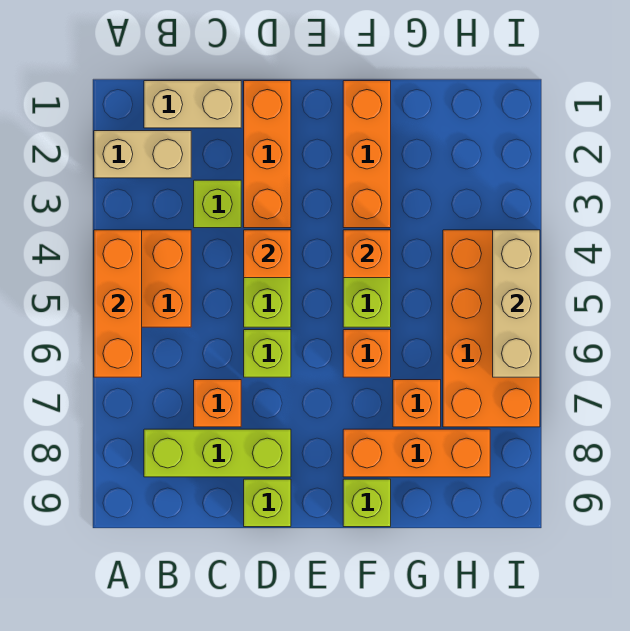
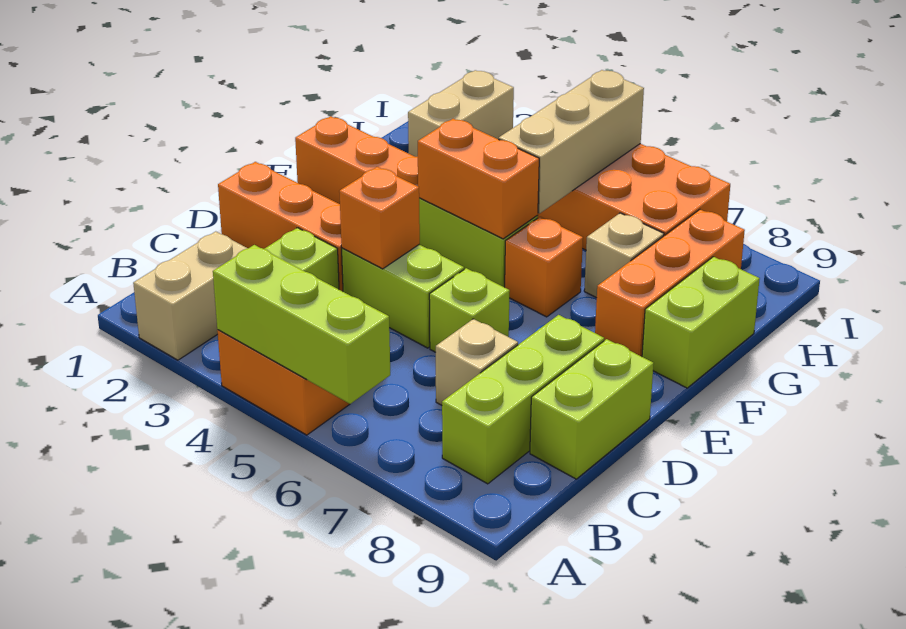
orange 1x3 brick [94,230,142,377] -> lime 1x3 brick [213,245,390,404]
tan 1x2 brick [144,81,241,128] -> tan 1x2 brick moved to [408,70,514,157]
orange 1x1 brick [194,380,241,427] -> tan 1x1 brick [436,319,518,405]
lime 1x1 brick [244,479,291,527] -> lime 1x2 brick [530,339,654,479]
orange 1x1 brick [343,230,391,278] -> orange 1x2 brick [418,119,539,239]
lime 1x1 brick [343,479,391,527] -> lime 1x2 brick [642,257,760,388]
orange 1x1 brick [393,380,441,427] -> tan 1x1 brick [584,213,664,298]
tan 1x3 brick [493,230,540,377] -> tan 1x3 brick turned to [499,70,644,214]

